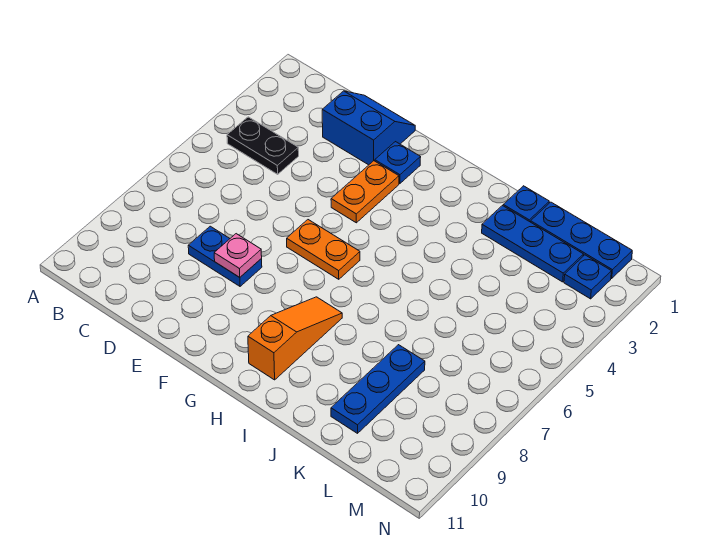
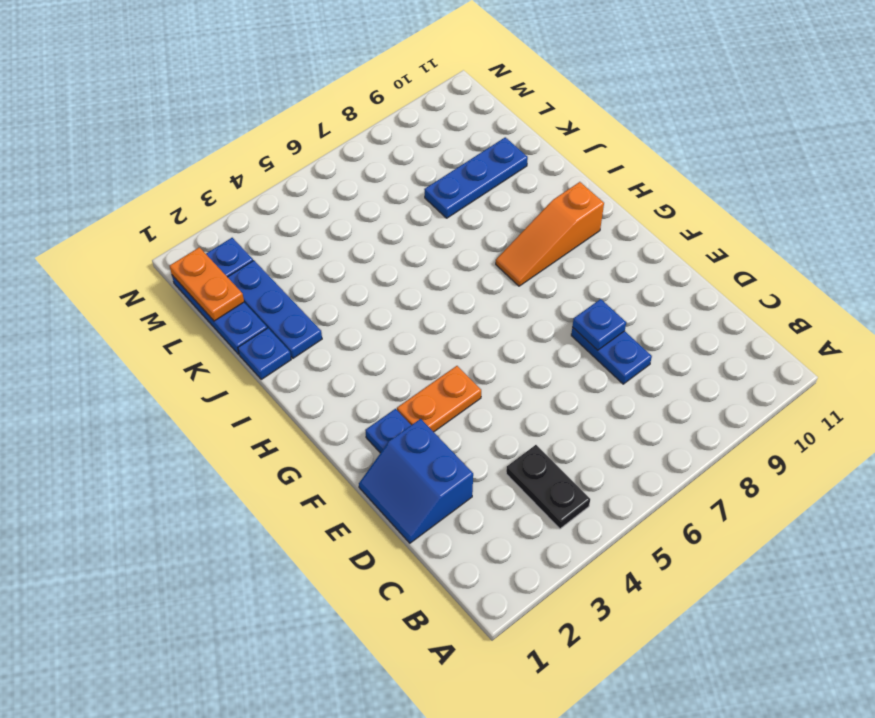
pink 1x1 plate [214,234,262,277] -> blue 1x1 plate [572,299,626,350]
orange 1x2 plate [287,220,360,279] -> orange 1x2 plate moved to [170,247,244,321]

